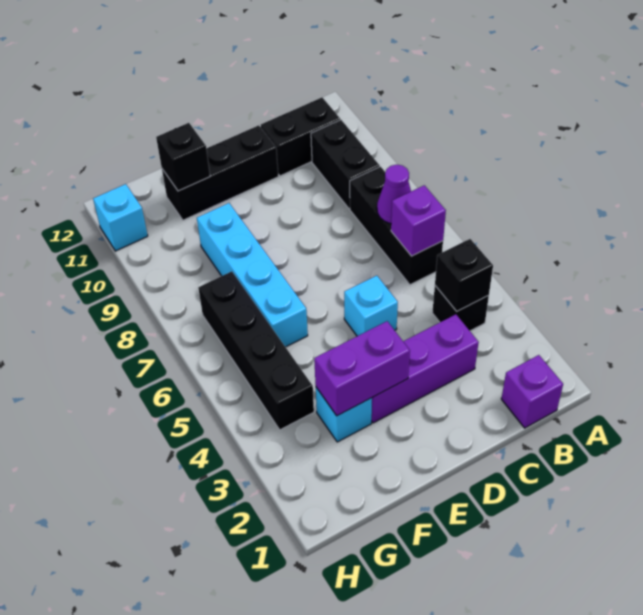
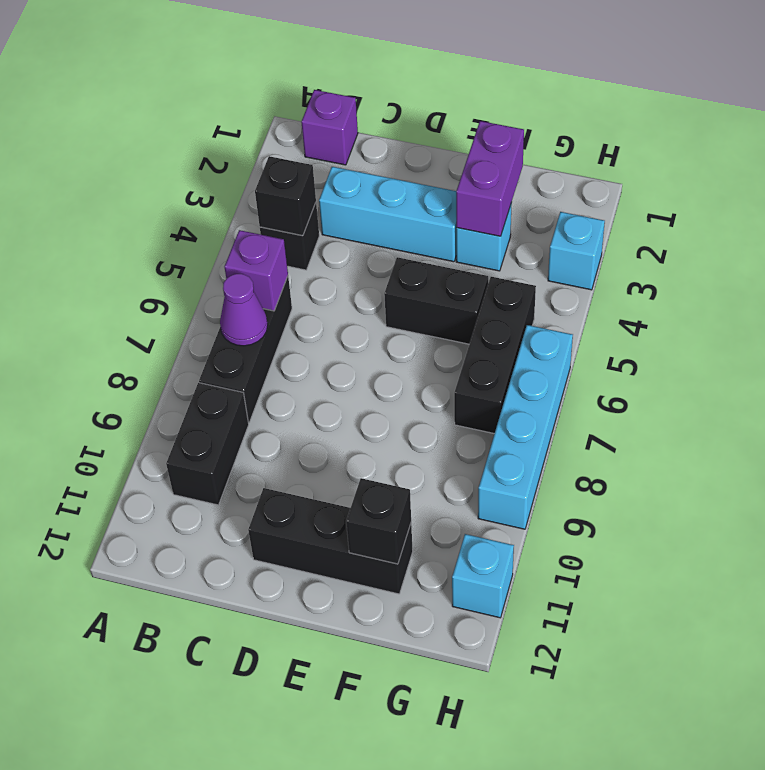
black 1x2 brick [261,97,340,176] -> black 1x2 brick moved to [384,257,488,344]
purple 1x3 brick [371,314,479,423] -> cyan 1x3 brick [319,167,456,262]
cyan 1x1 brick [344,276,398,336] -> cyan 1x1 brick moved to [548,212,605,290]
purple 1x2 brick [314,321,410,416] -> purple 1x2 brick turned to [456,121,524,236]
cyan 1x4 brick [197,203,308,347] -> cyan 1x4 brick moved to [478,325,573,529]
black 1x4 brick [198,271,314,430] -> black 1x3 brick [454,277,536,434]

